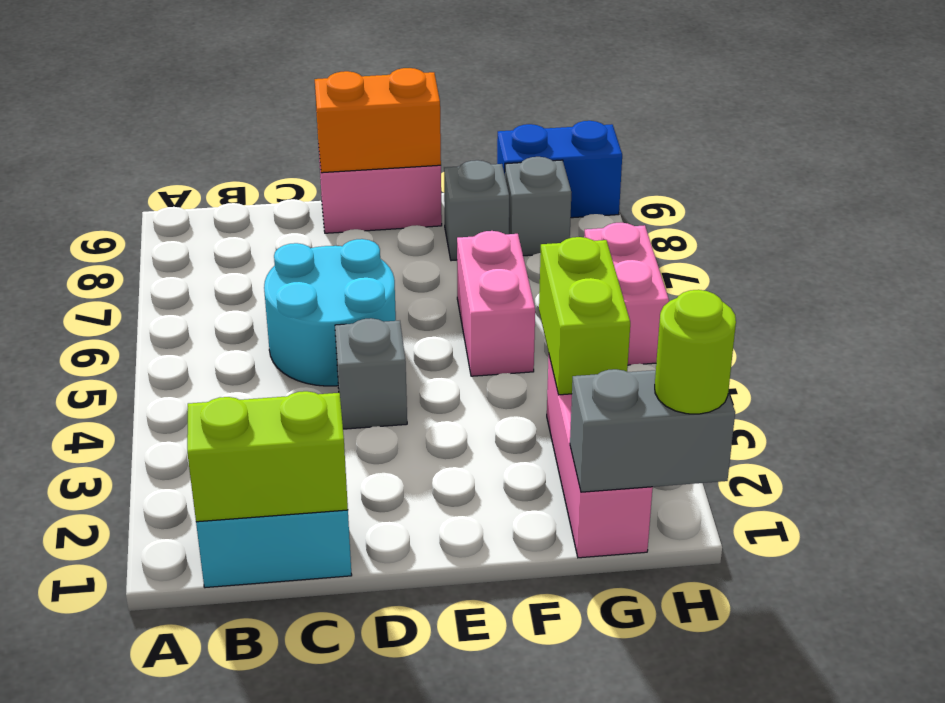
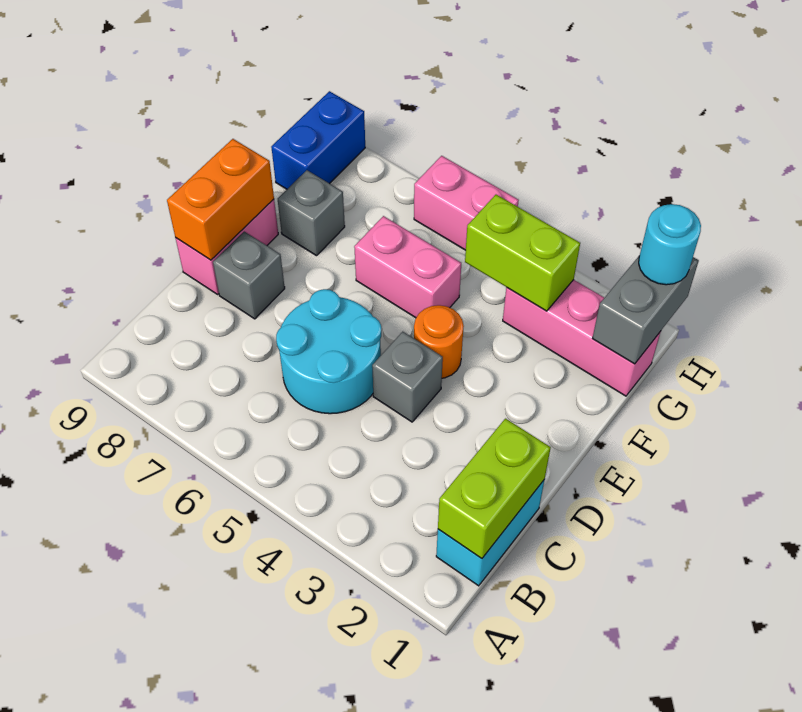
none -> orange 1x1 round brick [414,305,464,378]
grey 1x1 brick [505,157,571,256] -> grey 1x1 brick moved to [213,232,285,319]
lime 1x1 round brick [655,290,736,414] -> cyan 1x1 round brick [639,204,701,285]

